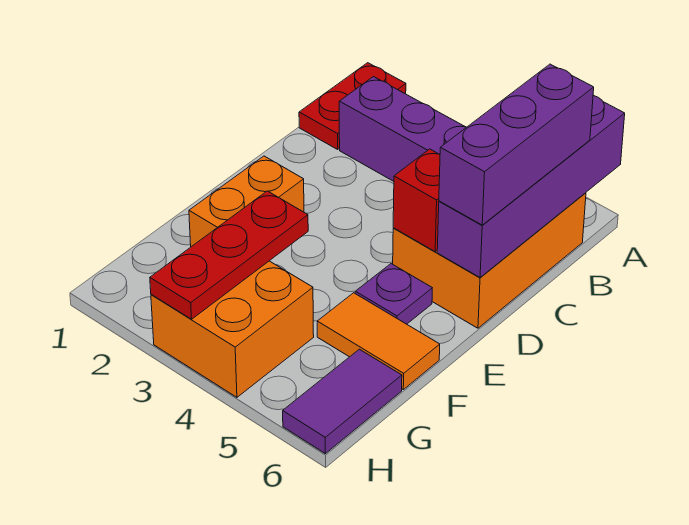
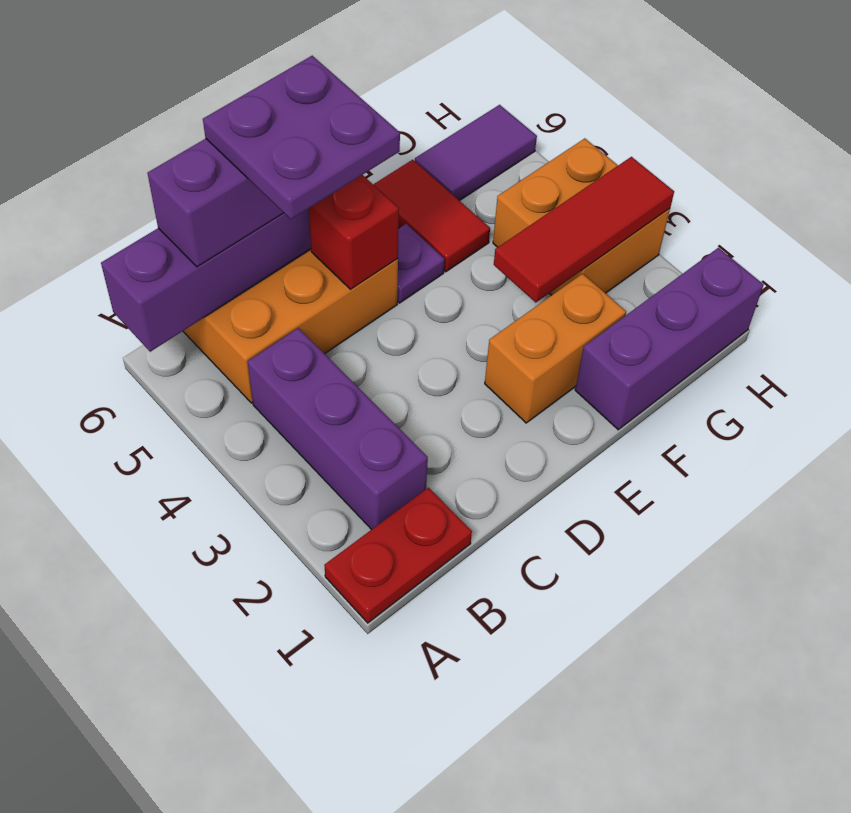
none -> purple 2x2 plate [203,56,400,219]
none -> purple 1x3 brick [575,248,764,430]
red 1x3 plate [150,191,308,319] -> red 1x3 tile [494,157,674,303]
orange 1x2 tile [317,293,440,389] -> red 1x2 tile [373,160,490,272]

